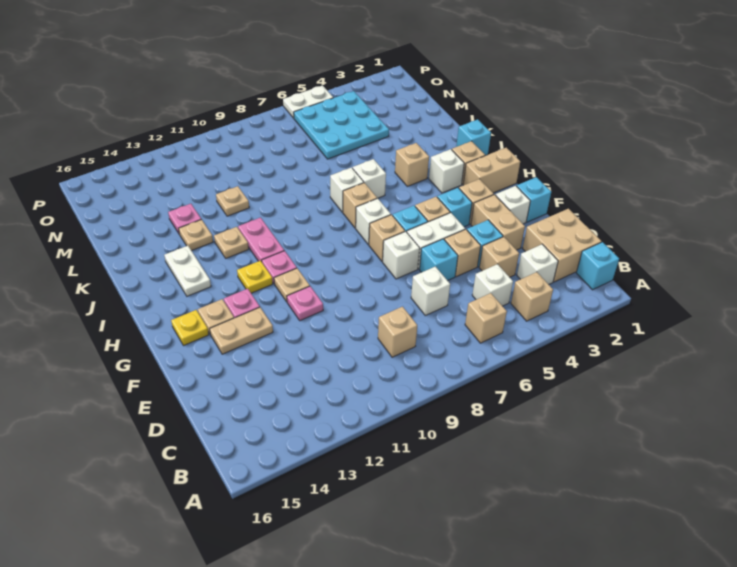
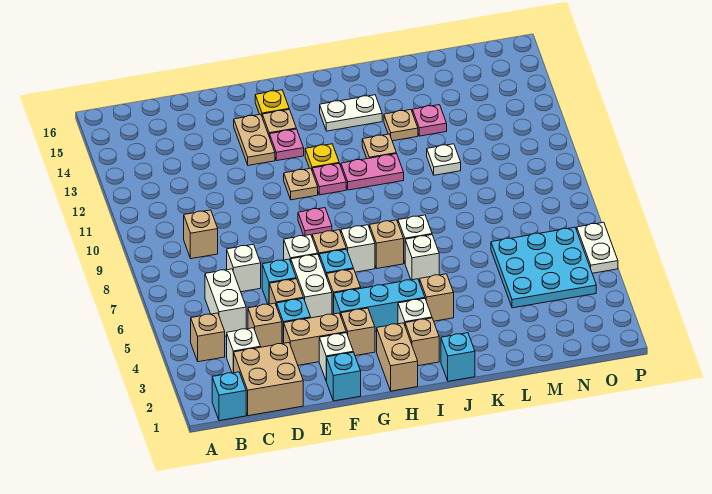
tan 1x1 brick [465,293,507,343] -> none
white 1x1 brick [472,264,513,306] -> white 1x2 brick [205,269,246,336]
pink 1x1 plate [287,286,323,321] -> pink 1x1 plate moved to [298,208,332,236]
cyan 1x1 brick [437,188,472,227] -> cyan 1x3 brick [334,279,425,331]
tan 1x1 plate [216,186,249,216] -> white 1x1 plate [427,144,461,175]

